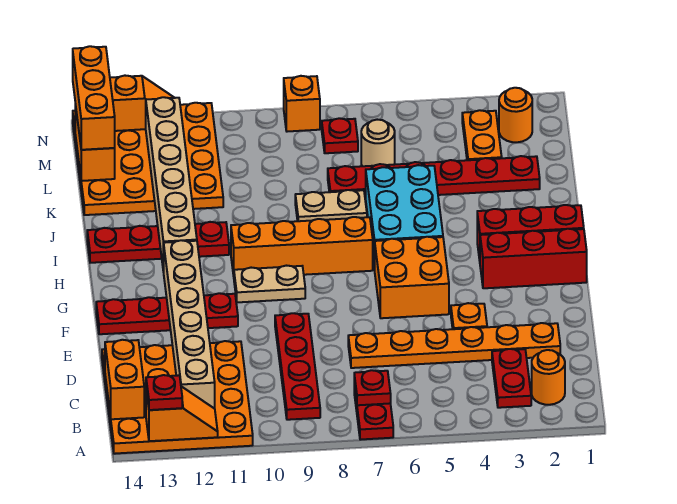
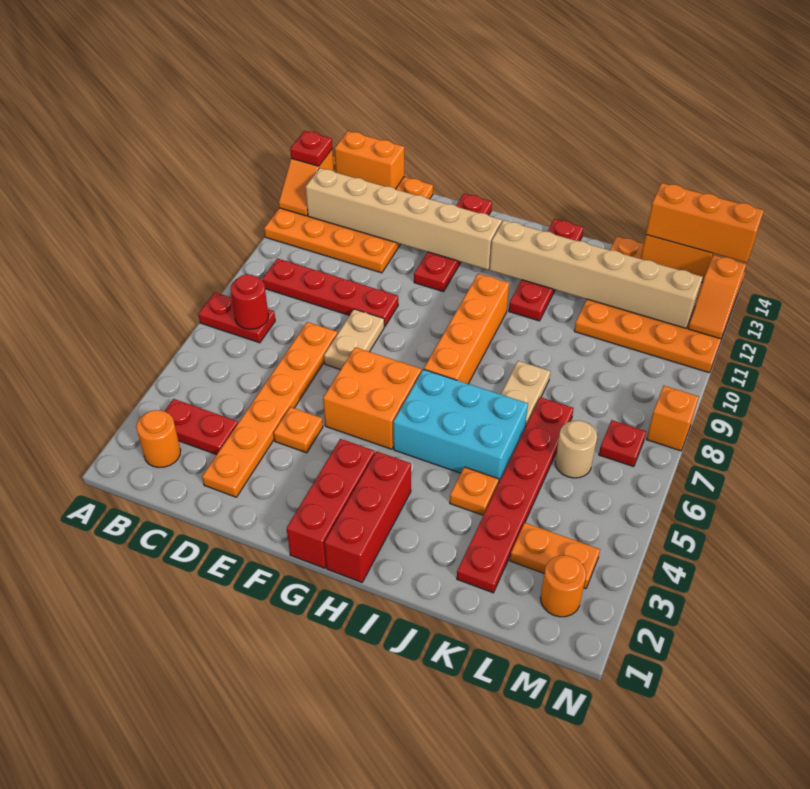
red 1x1 plate [354,370,391,405] -> red 1x1 round brick [230,274,268,329]
tan 1x2 plate [234,266,305,302] -> tan 1x2 plate moved to [324,309,384,370]
none -> orange 1x1 plate [450,467,499,515]

